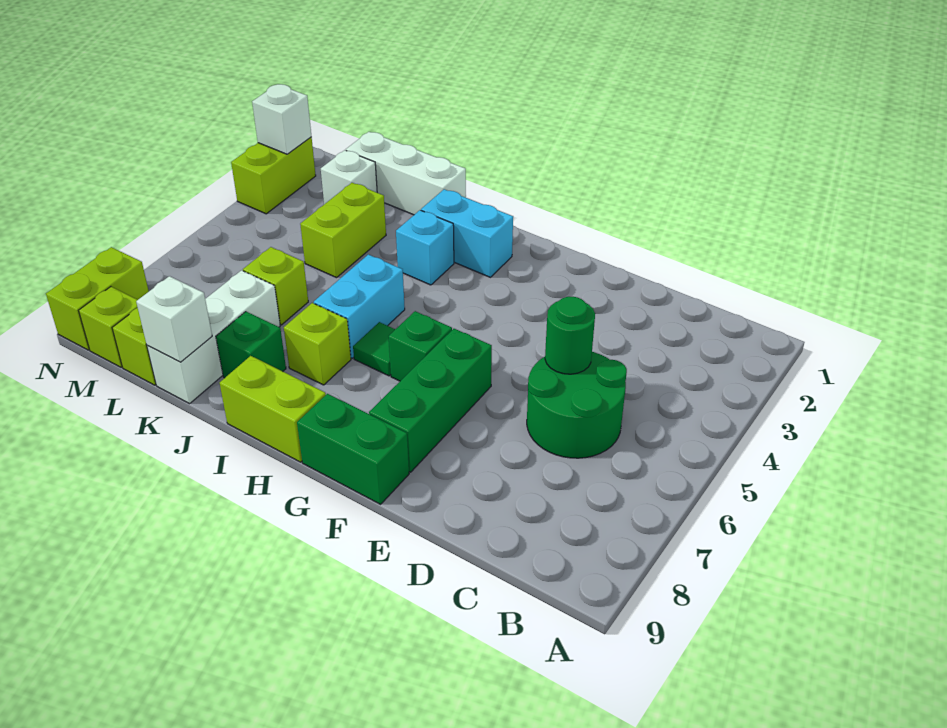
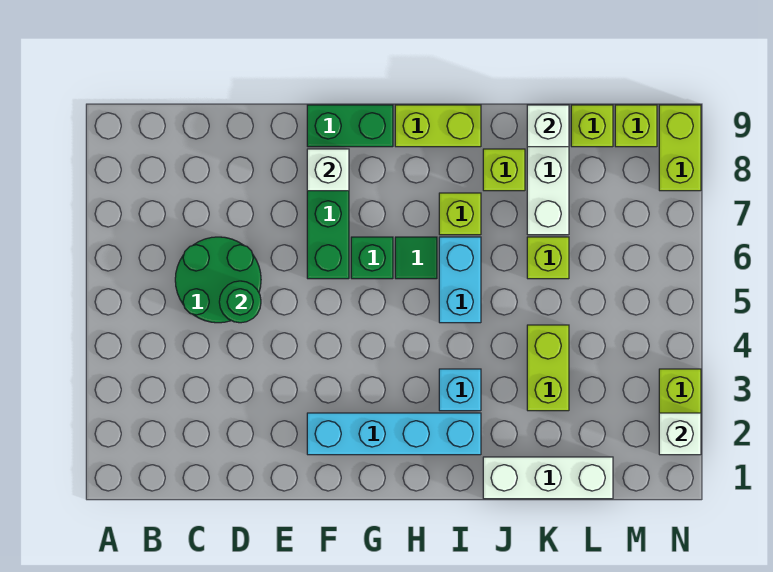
cyan 1x2 brick [421,189,513,277] -> cyan 1x4 brick [307,413,481,455]
green 1x1 brick [216,312,286,378] -> lime 1x1 brick [483,149,525,191]
white 1x1 brick [321,150,377,204] -> white 1x1 brick moved to [307,149,349,191]

